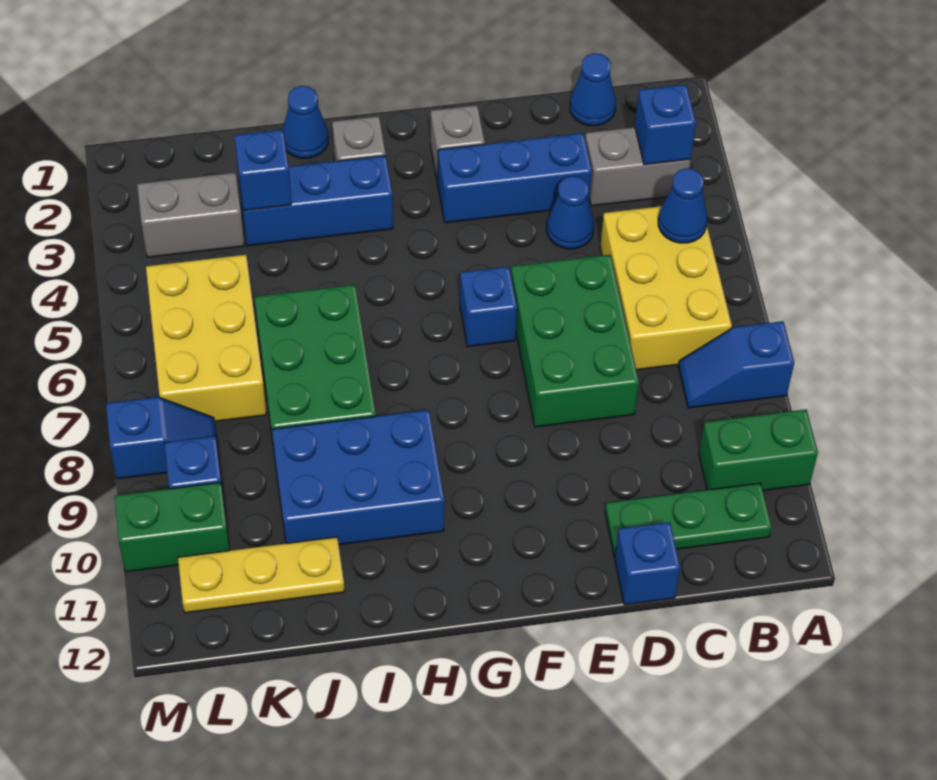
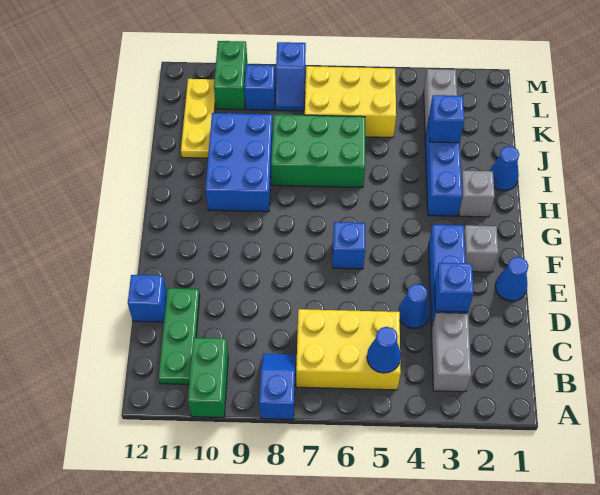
blue 1x1 brick [635,85,696,165] -> blue 1x1 brick moved to [435,263,474,312]
blue 1x1 cone [570,53,616,126] -> blue 1x1 cone moved to [495,257,528,301]
green 2x3 brick [511,255,639,427] -> none

